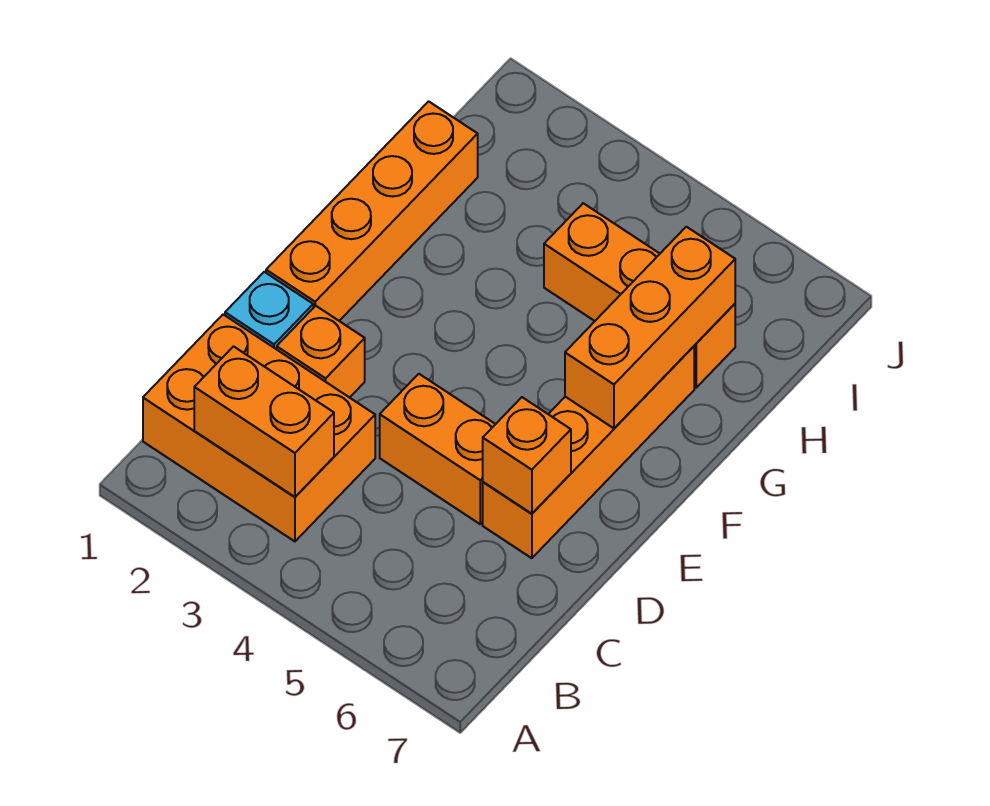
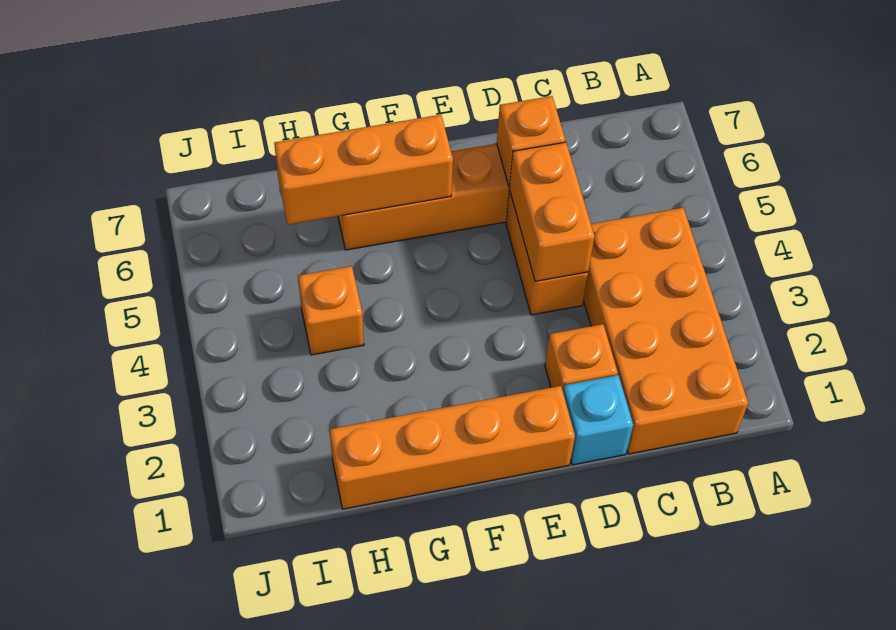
orange 2x3 brick [143,315,375,541] -> orange 2x4 brick [583,208,748,454]
orange 1x2 brick [194,347,334,497] -> orange 1x2 brick moved to [509,142,595,281]
orange 1x3 brick [544,203,735,388] -> orange 1x1 brick [298,266,364,355]

